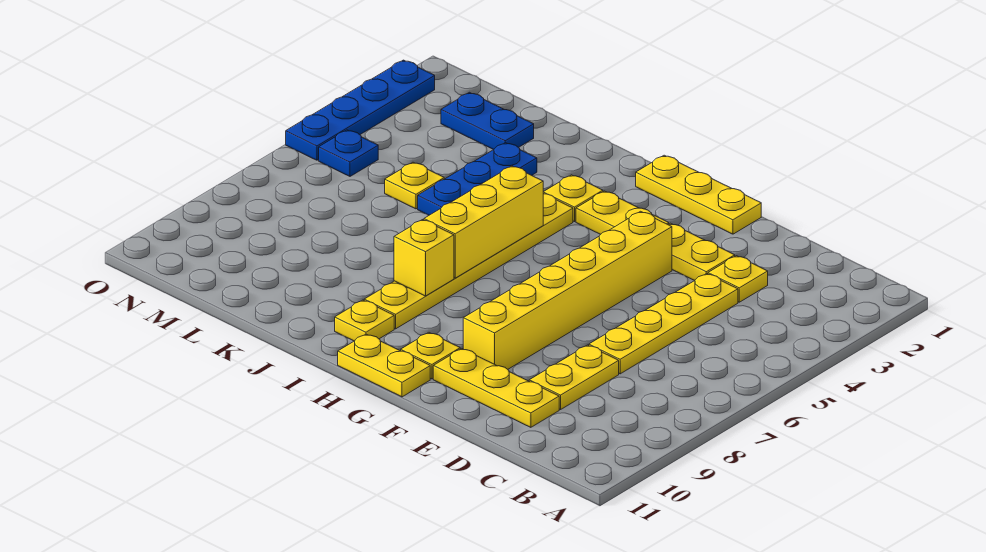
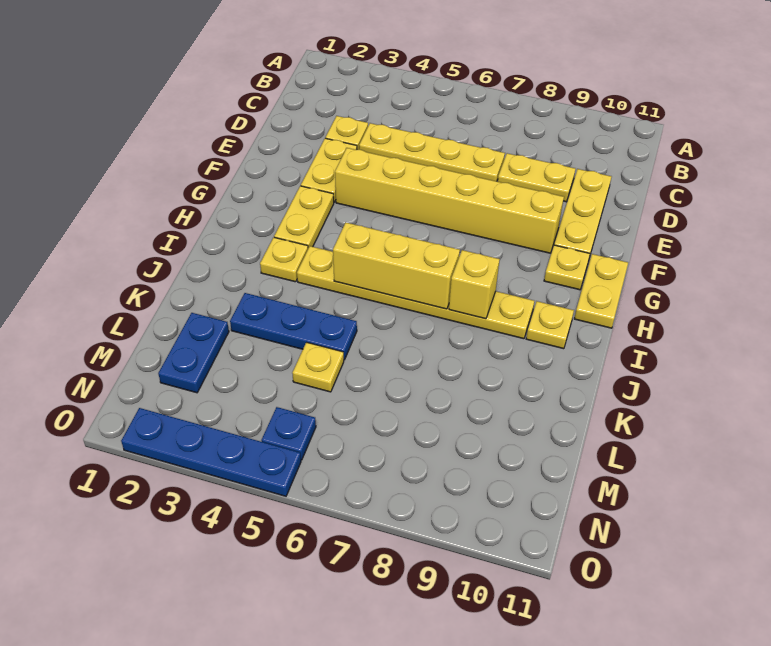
yellow 1x3 plate [636,155,761,234] -> none

